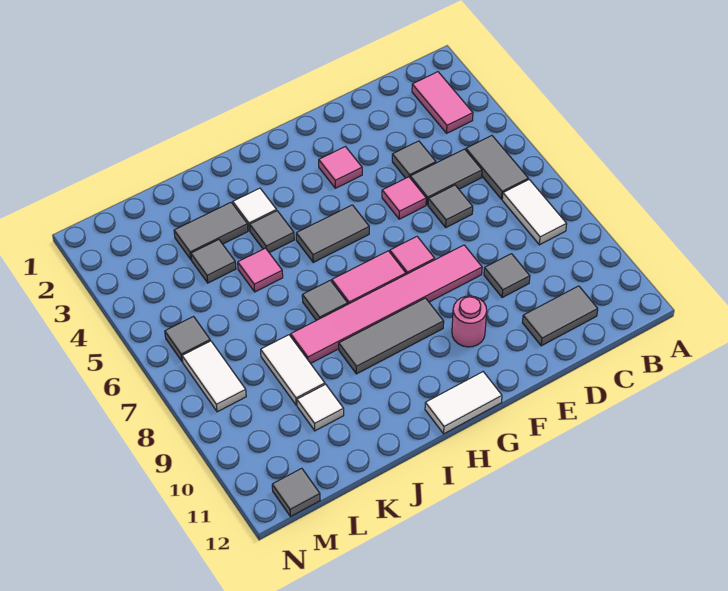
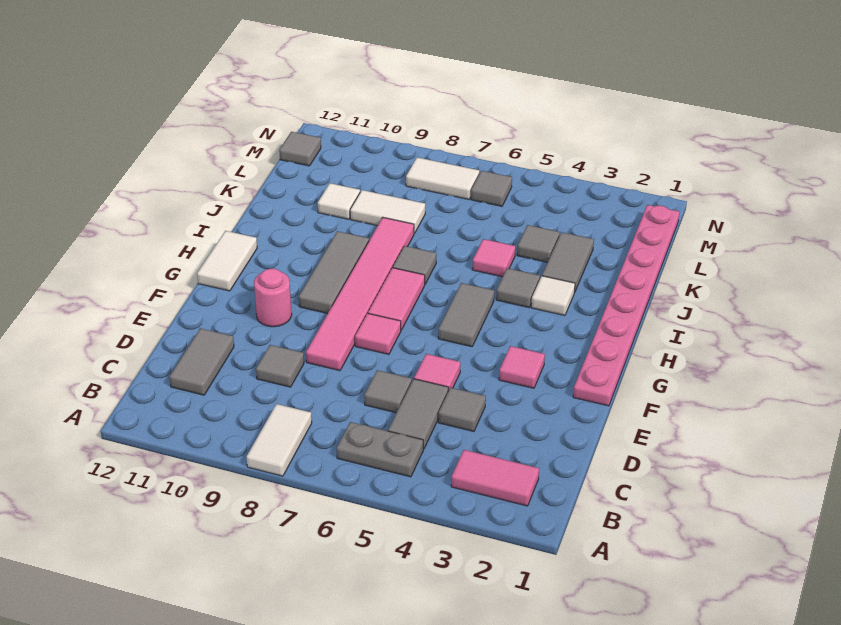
grey 1x2 tile [466,136,528,199] -> grey 1x2 plate [337,422,423,477]
white 1x2 tile [502,180,567,245] -> white 1x2 tile turned to [246,404,312,476]
none -> pink 1x8 plate [573,205,679,406]

